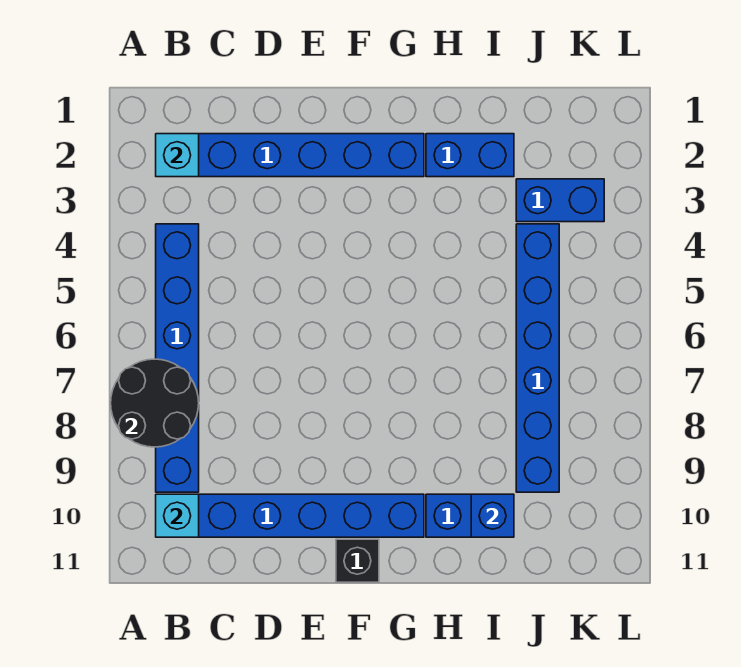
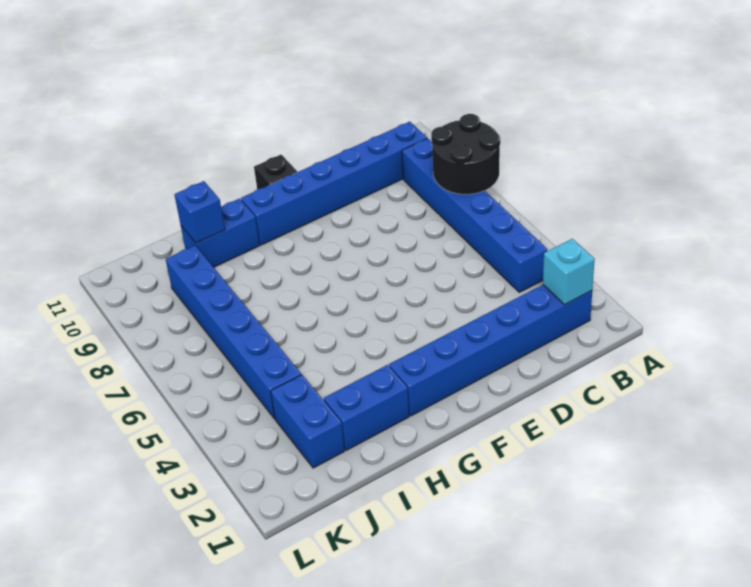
cyan 1x1 brick [156,494,199,537] -> none
blue 1x2 brick [516,179,604,222] -> blue 1x2 brick turned to [271,375,345,468]

